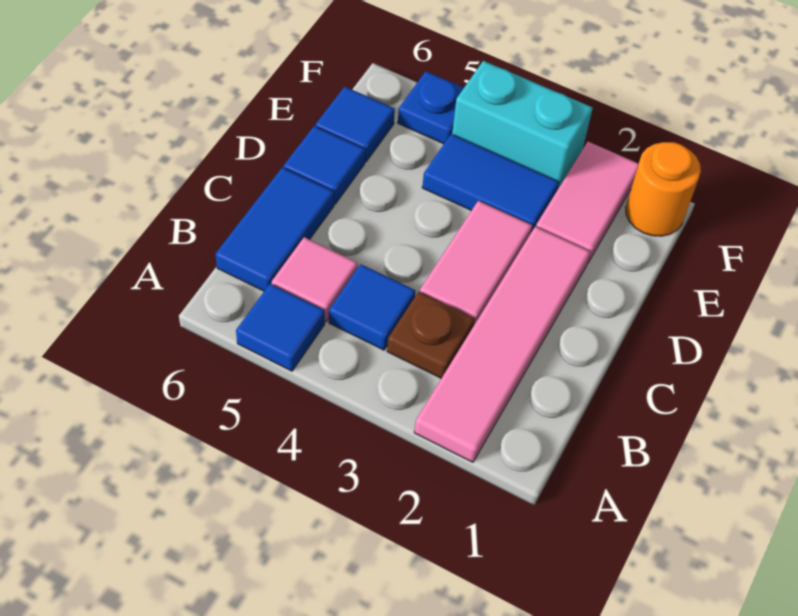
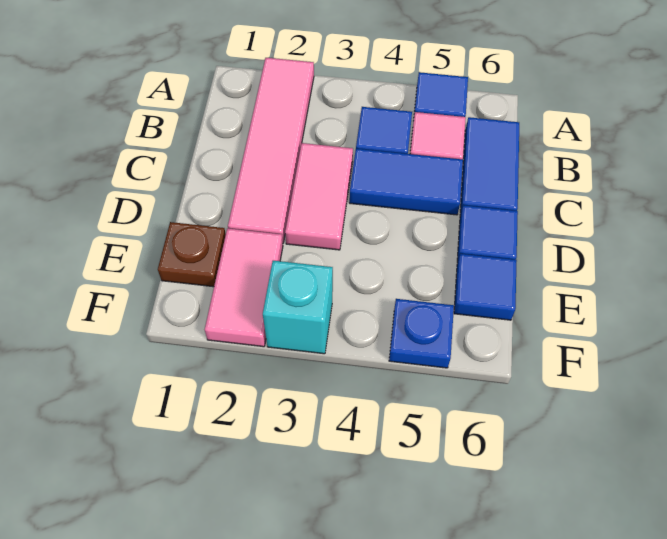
brown 1x1 plate [387,292,475,378] -> brown 1x1 plate moved to [158,222,226,287]
blue 1x2 tile [422,134,559,232] -> blue 1x2 tile moved to [349,149,463,215]
orange 1x1 round brick [626,142,701,236] -> none
cyan 1x2 brick [452,61,593,189] -> cyan 1x1 brick [263,261,333,354]

